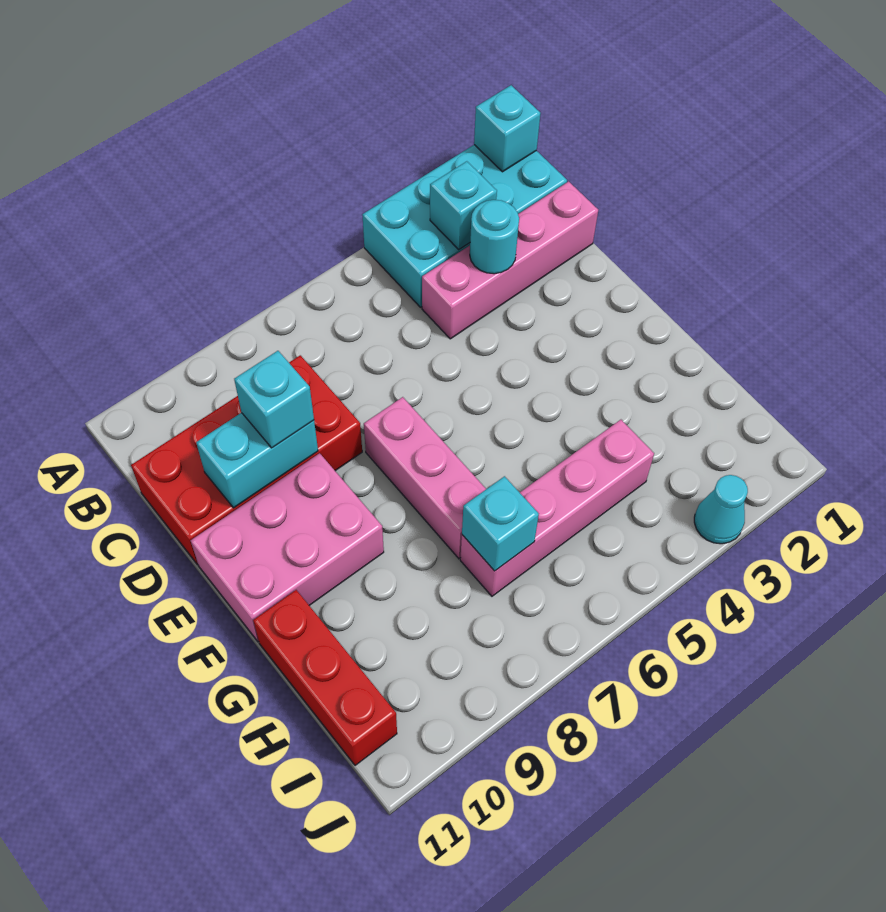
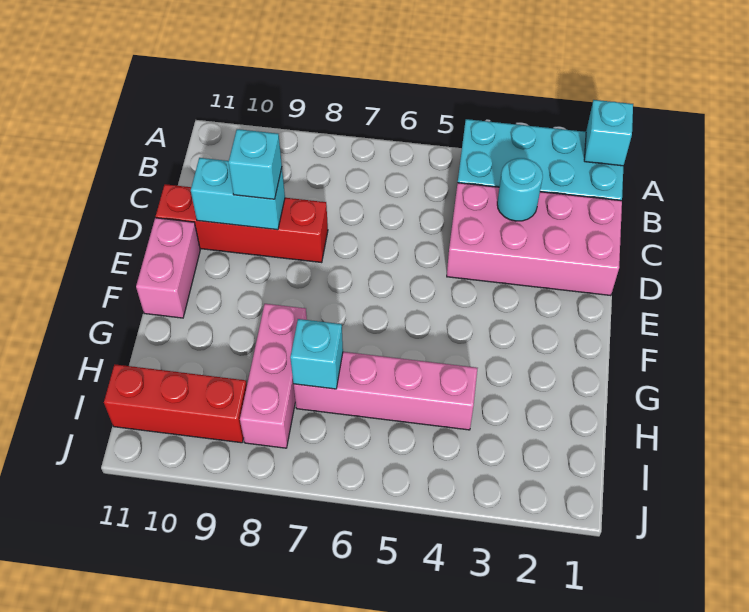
cyan 1x1 brick [430,161,497,249] -> none
pink 1x4 brick [422,181,598,339] -> pink 2x4 brick [447,183,622,296]
red 2x4 brick [131,355,362,565] -> red 1x4 brick [156,184,328,263]
pink 1x3 brick [364,397,486,558] -> pink 1x3 brick moved to [240,304,307,448]
pink 2x3 brick [191,453,384,642] -> pink 1x2 brick [136,218,200,318]
red 1x3 brick [253,590,397,765] -> red 1x3 brick turned to [104,364,247,443]
cyan 1x1 cone [694,475,748,544] -> none

